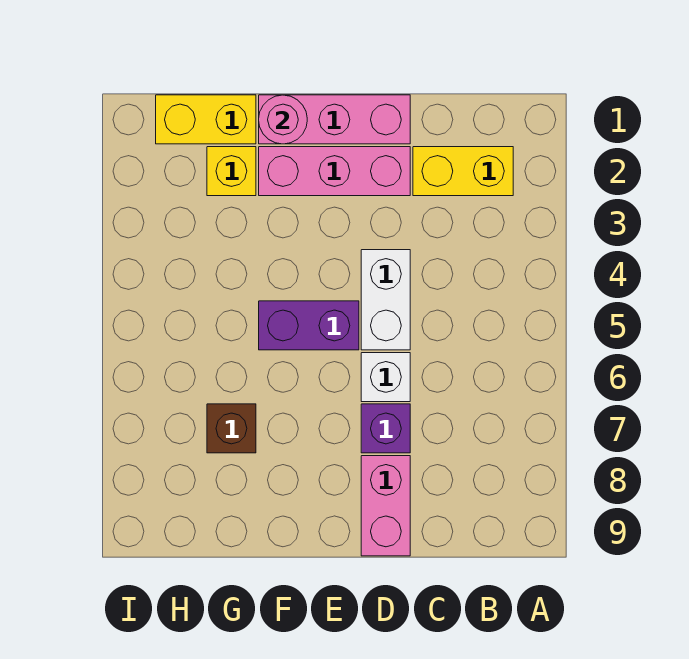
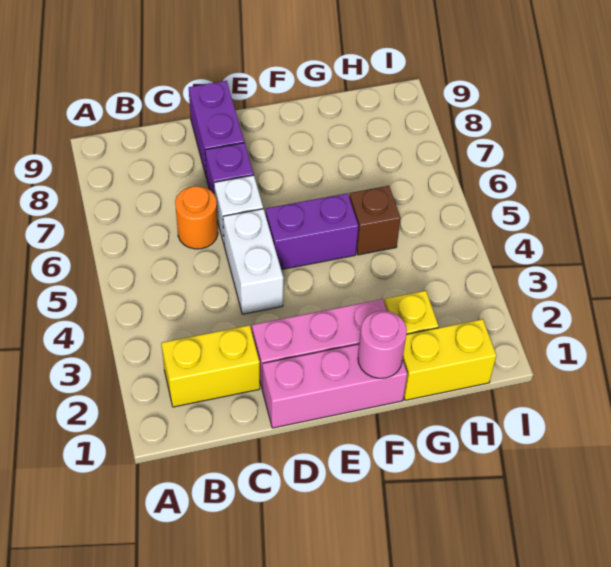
none -> orange 1x1 round brick [175,186,218,249]
pink 1x2 brick [361,456,410,556] -> purple 1x2 brick [189,81,244,178]
brown 1x1 brick [207,404,256,453] -> brown 1x1 brick moved to [349,186,400,255]

